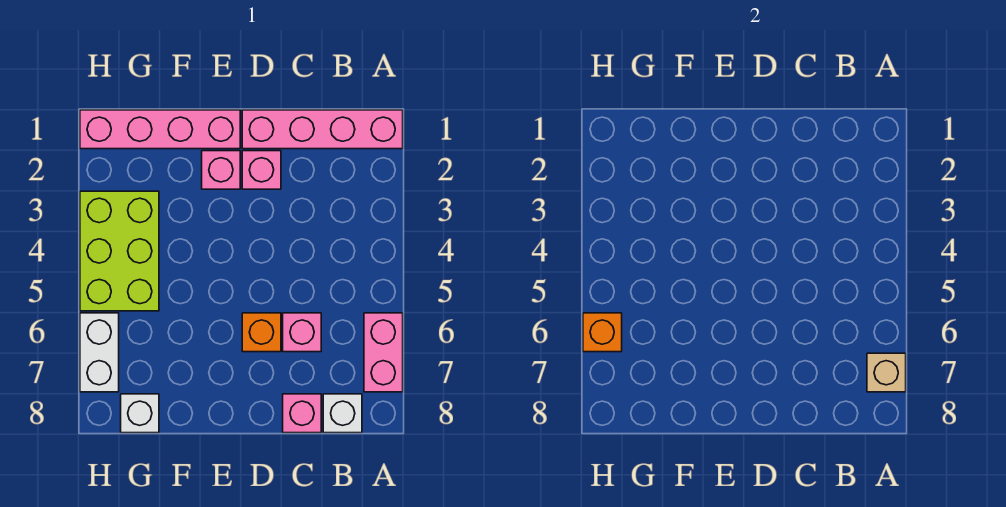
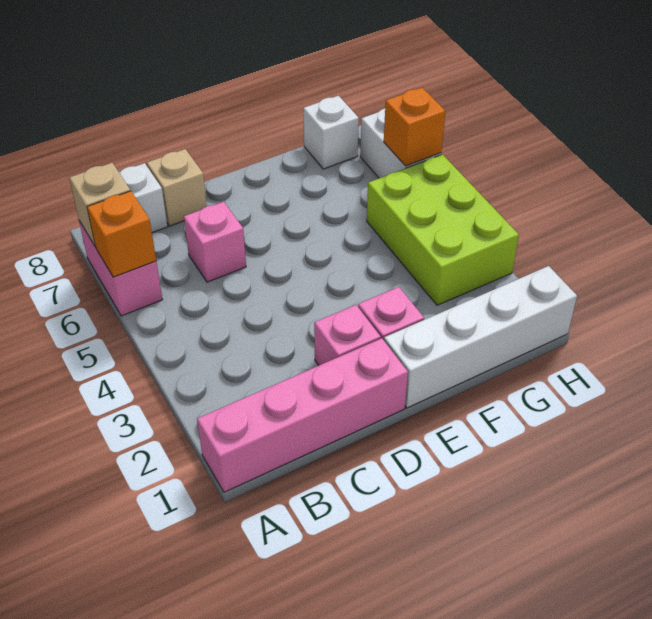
pink 1x1 brick [283,394,321,433] -> tan 1x1 brick [147,149,207,226]
orange 1x1 brick [242,313,281,352] -> orange 1x1 brick moved to [87,191,156,277]
pink 1x4 brick [80,110,240,149] -> white 1x4 brick [384,266,577,408]

